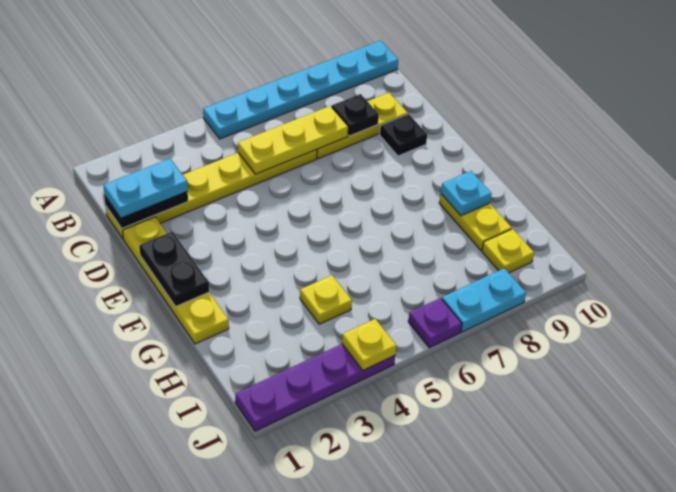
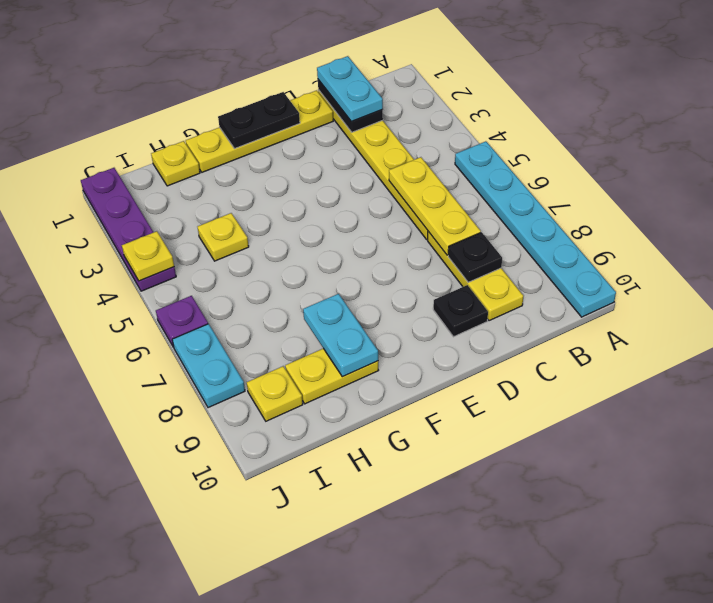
cyan 1x1 plate [441,171,492,216] -> cyan 1x2 plate [303,294,378,377]
none -> yellow 1x1 plate [151,141,200,186]

